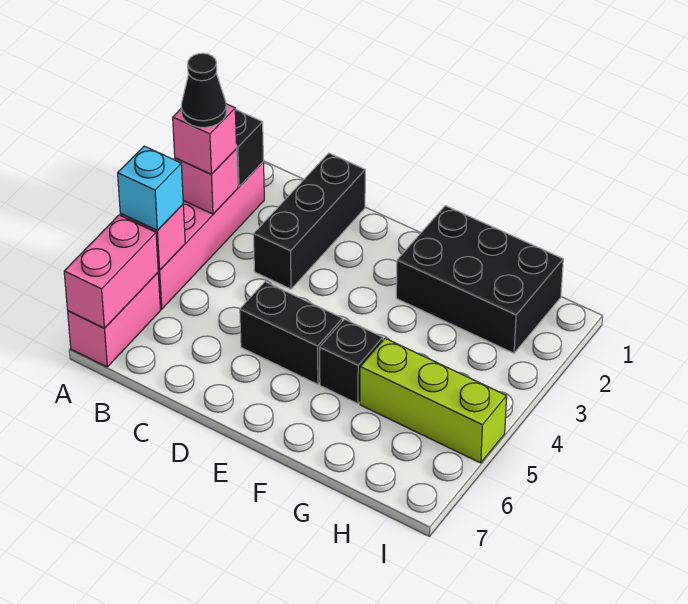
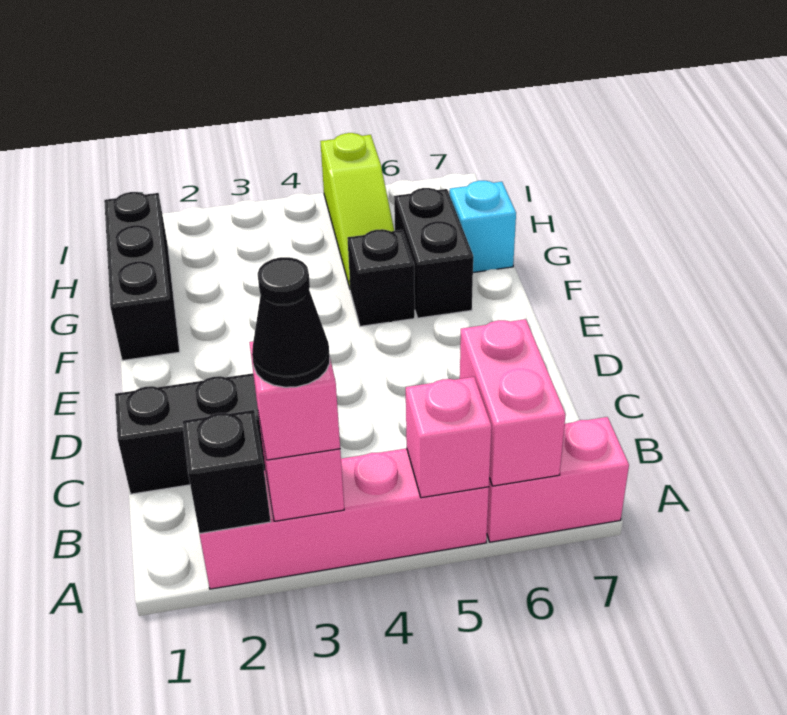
cyan 1x1 brick [118,146,183,230] -> cyan 1x1 brick moved to [450,181,516,272]
pink 1x2 brick [64,215,158,328] -> pink 1x2 brick turned to [460,319,566,486]
black 1x2 brick [240,282,343,384] -> black 1x2 brick moved to [394,188,473,318]
black 2x3 brick [396,206,563,353] -> black 1x3 brick [104,192,180,361]
lime 1x3 brick [360,338,507,463] -> lime 1x3 slope [320,133,394,288]

